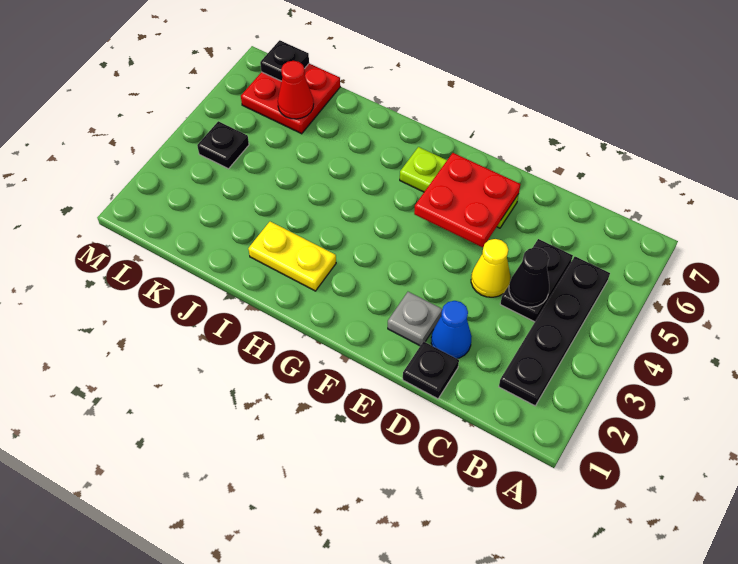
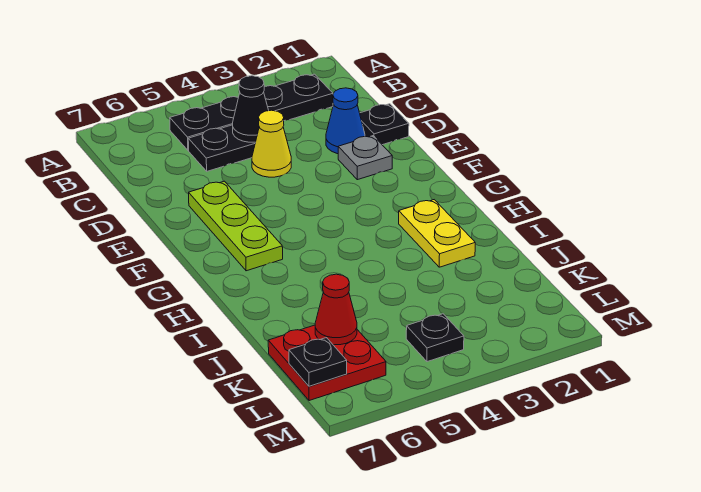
red 2x2 plate [414,153,520,247] -> none

